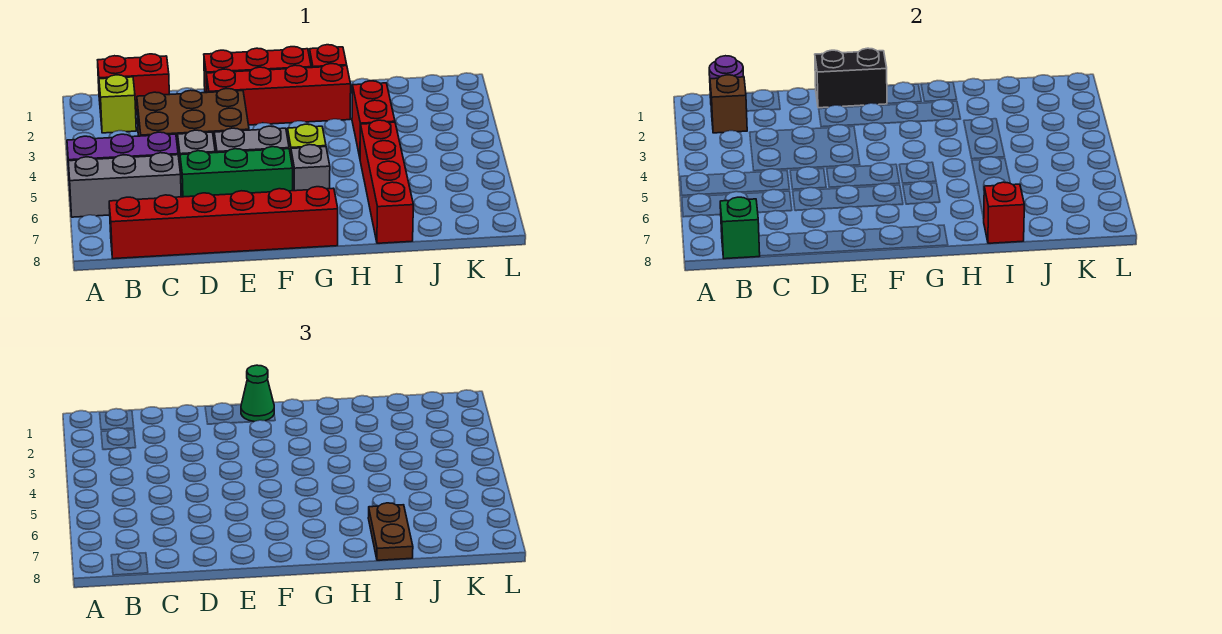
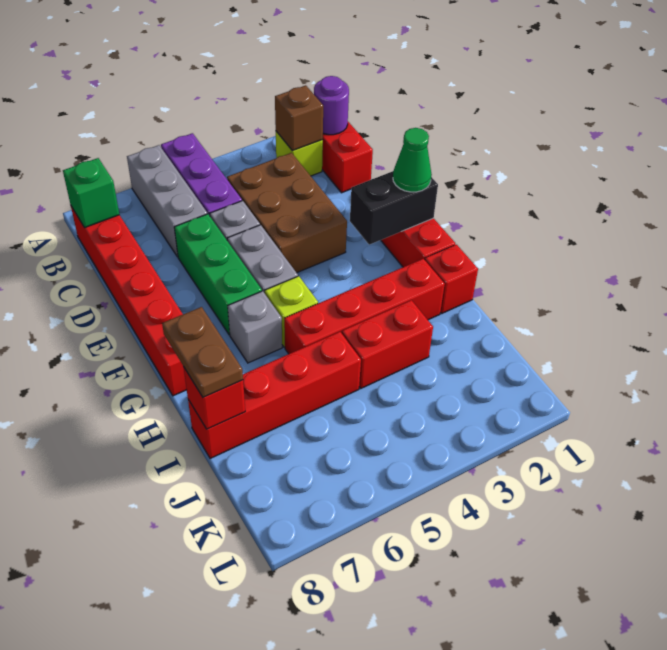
black 1x2 brick [815,48,887,108] -> black 1x2 brick turned to [350,171,438,245]
red 1x4 brick [206,64,351,125] -> red 1x4 brick turned to [284,259,445,354]
brown 1x2 plate [368,503,413,560] -> brown 1x2 plate turned to [162,307,243,397]

